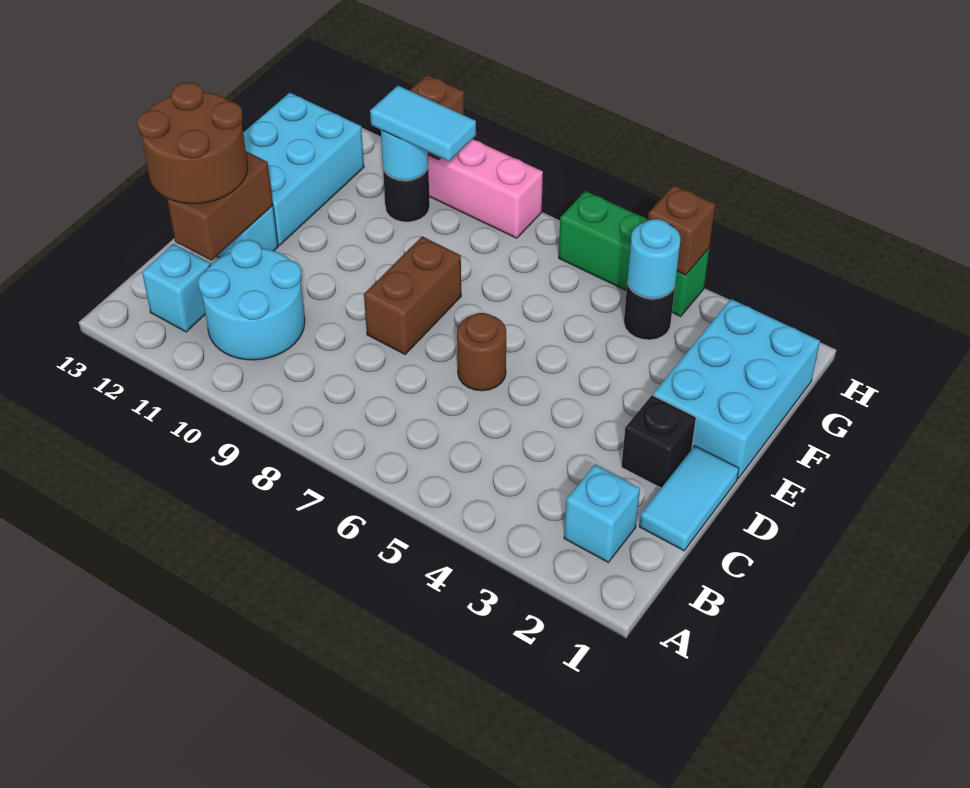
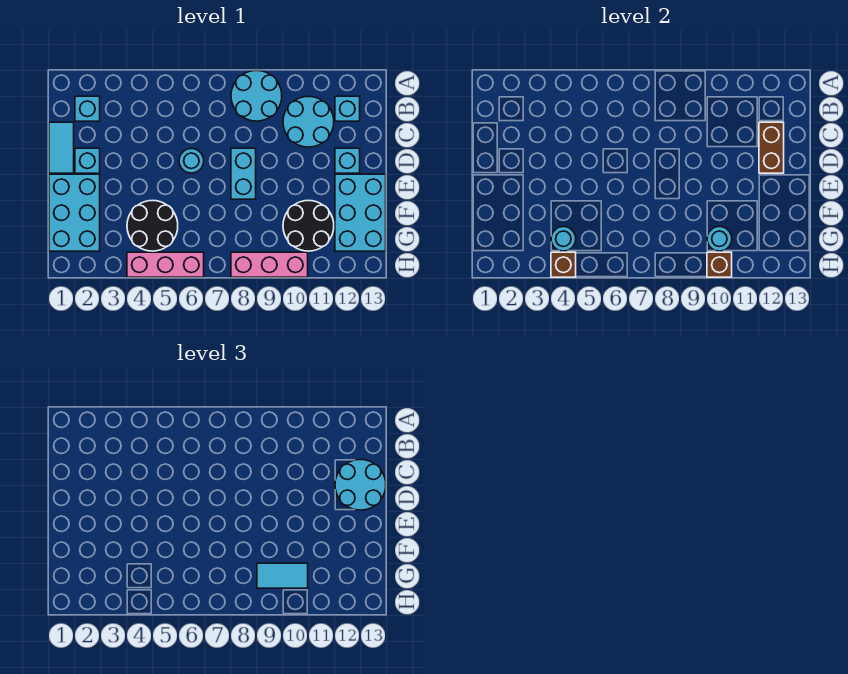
none -> cyan 2x2 round brick [231,70,282,121]
brown 2x2 round brick [137,83,248,204] -> cyan 2x2 round brick [335,459,386,510]
black 1x1 brick [622,395,696,488] -> cyan 1x1 brick [75,148,100,173]
brown 1x1 round brick [457,313,506,391] -> cyan 1x1 round brick [179,149,204,173]
brown 1x2 brick [364,236,461,354] -> cyan 1x2 brick [231,148,256,199]
black 1x1 round brick [624,283,675,340] -> black 2x2 round brick [127,200,178,251]
black 1x1 round brick [383,168,430,222] -> black 2x2 round brick [283,200,334,251]
green 1x3 brick [559,191,710,316] -> pink 1x3 brick [127,252,204,277]

